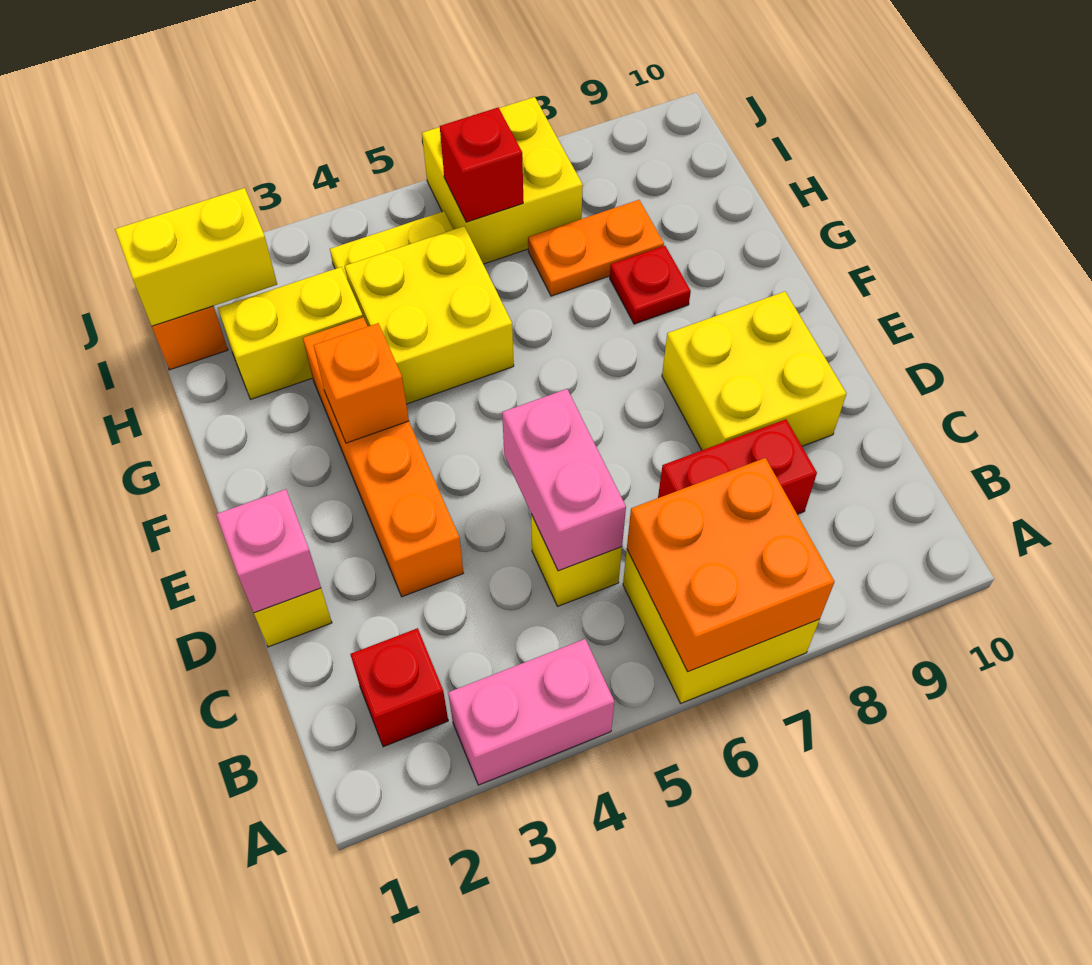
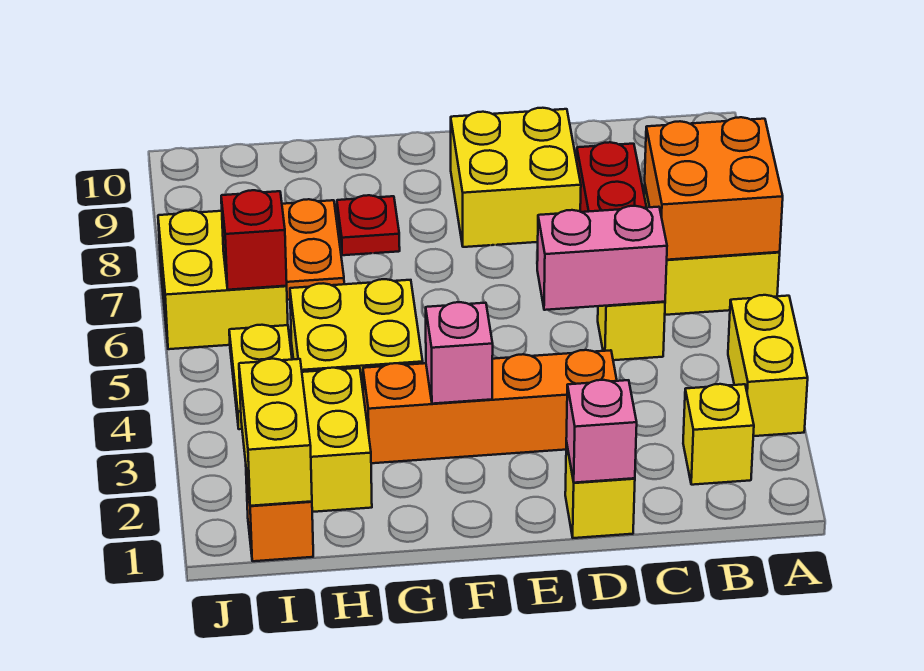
pink 1x2 brick [448,639,614,785] -> yellow 1x2 brick [728,295,808,436]
red 1x1 brick [350,628,448,747] -> yellow 1x1 brick [683,384,754,485]
orange 1x1 brick [313,323,409,443] -> pink 1x1 brick [426,302,493,404]

